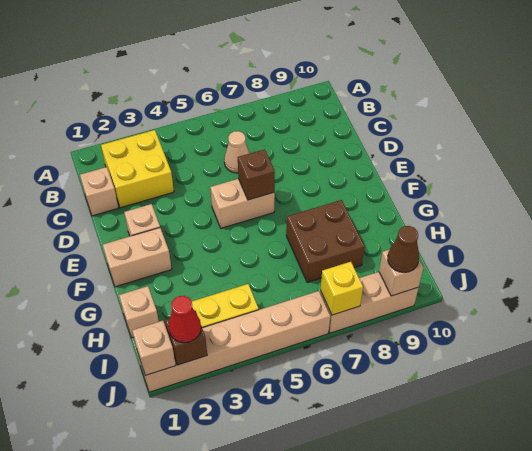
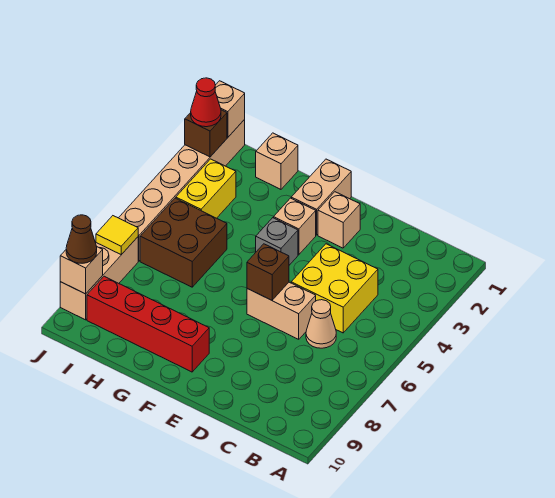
yellow 2x2 brick [101,130,174,208] -> yellow 2x2 brick moved to [291,244,378,333]
tan 1x1 brick [80,167,118,216] -> tan 1x1 brick moved to [274,198,316,255]
tan 1x2 brick [210,179,275,228] -> tan 1x2 brick turned to [247,282,316,339]
none -> grey 1x1 brick [256,218,298,265]
none -> red 1x4 brick [87,276,209,372]
brown 2x2 brick [286,200,365,282] -> brown 2x2 brick moved to [140,198,227,287]
yellow 1x1 brick [320,262,363,315] -> yellow 1x1 tile [96,216,138,255]

